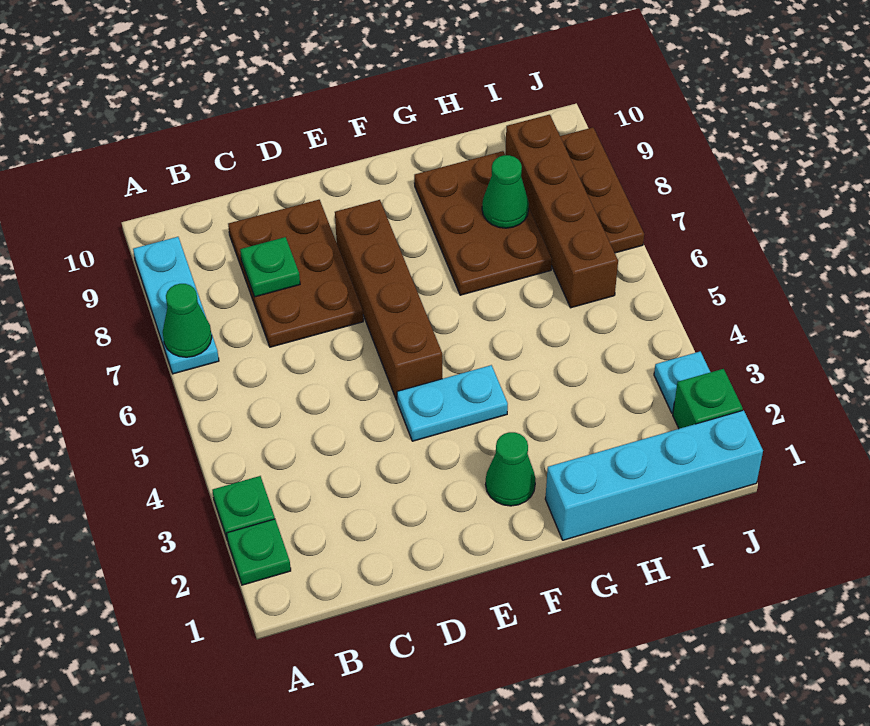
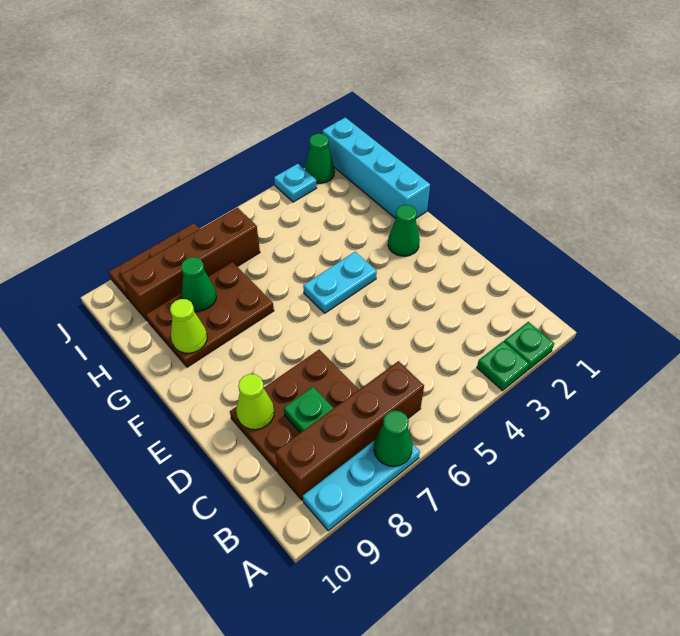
none -> lime 1x1 cone [236,374,274,430]
cyan 1x2 plate [397,365,508,441] -> cyan 1x2 plate turned to [303,252,377,313]
brown 1x4 brick [335,200,442,400] -> brown 1x4 brick moved to [275,361,424,500]
none -> lime 1x1 cone [170,299,207,353]
green 1x1 brick [673,369,743,429] -> green 1x1 cone [305,134,335,183]

